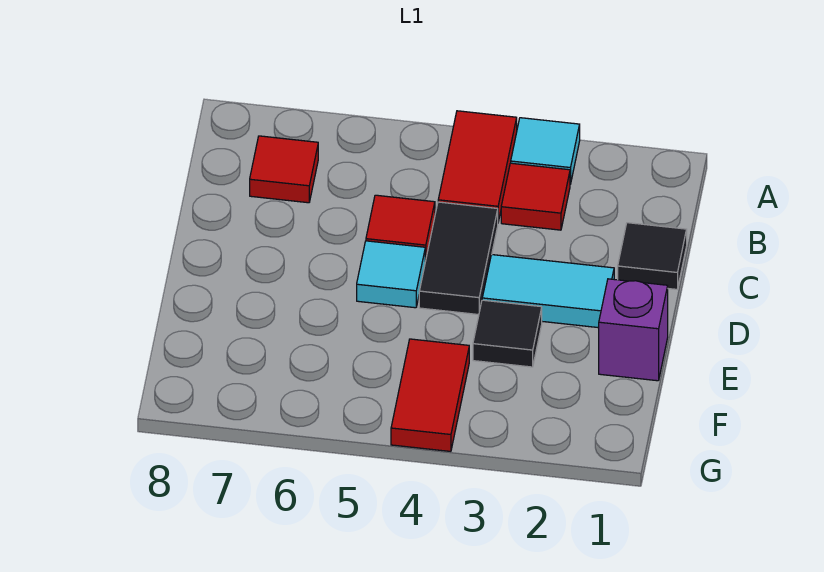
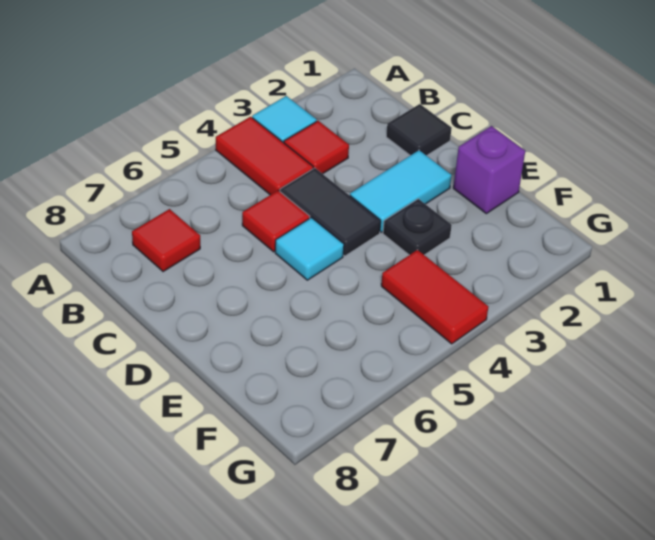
black 1x1 tile [473,300,542,367] -> black 1x1 plate [383,199,452,255]

